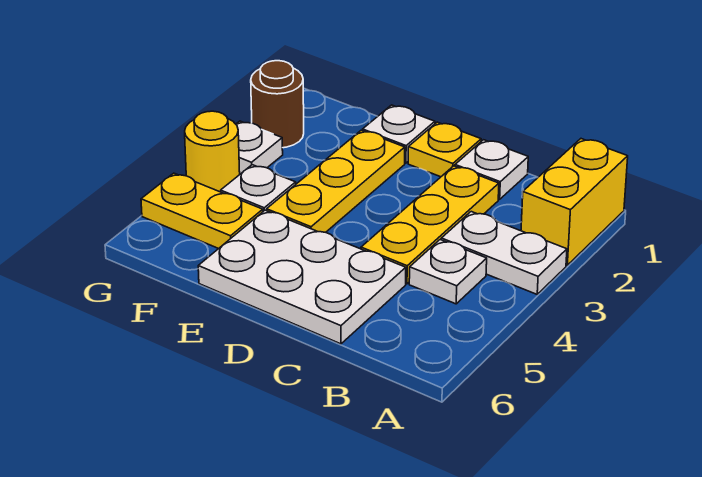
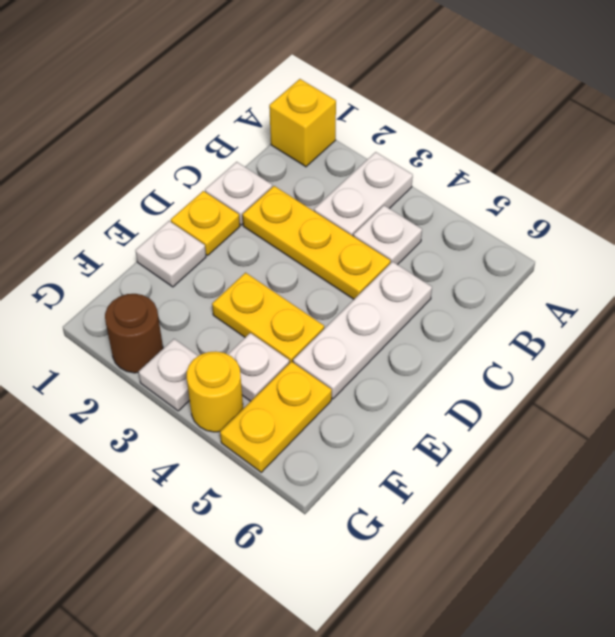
yellow 1x2 brick [521,139,628,265] -> yellow 1x1 brick [269,79,336,167]
white 2x3 plate [198,210,406,344] -> white 1x3 plate [293,262,432,399]
yellow 1x3 plate [267,130,405,232] -> yellow 1x2 plate [212,273,324,363]

